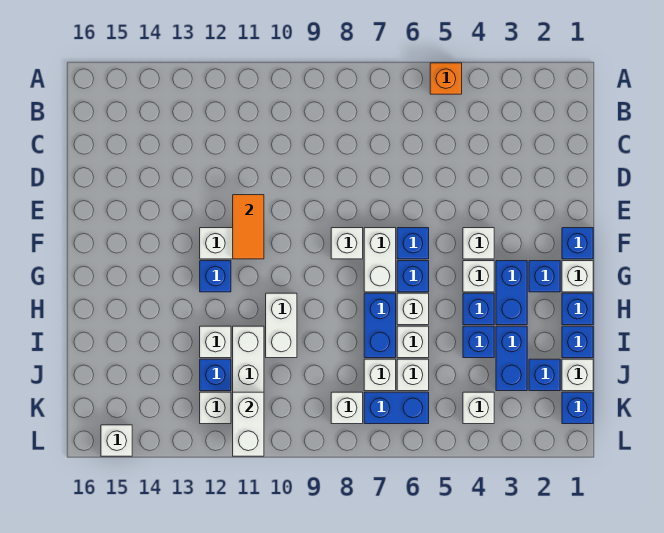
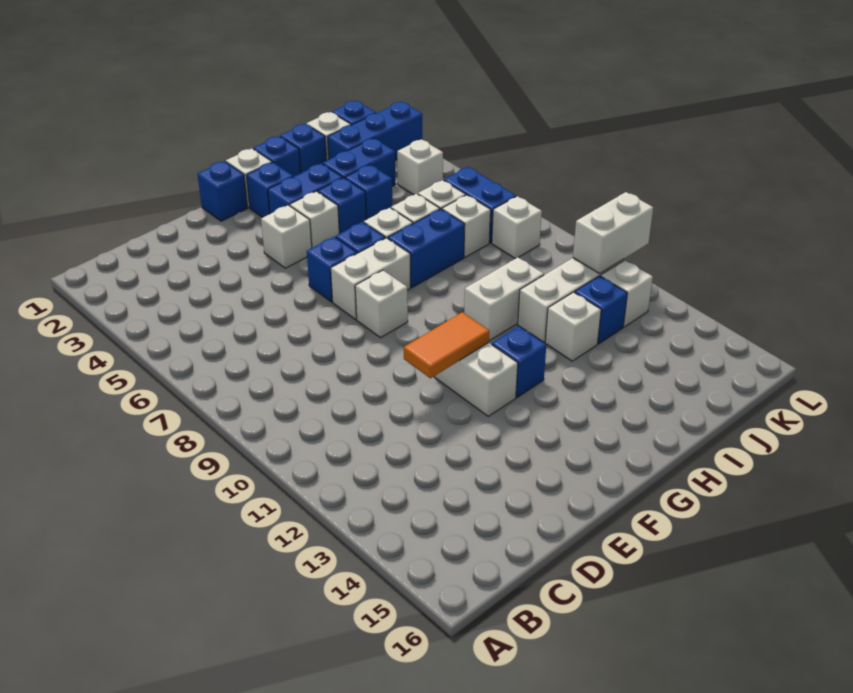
orange 1x1 brick [430,63,462,94] -> none
blue 1x1 brick [529,359,560,391] -> blue 1x3 brick [328,102,422,160]
white 1x1 brick [101,425,132,456] -> none

